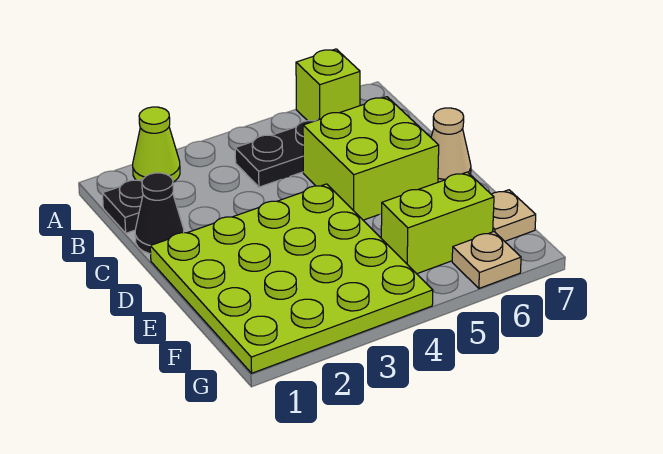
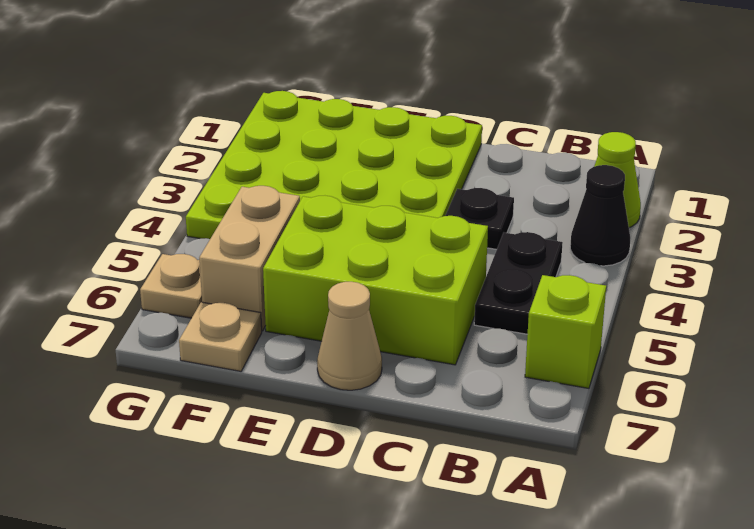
black 1x1 plate [102,179,143,233] -> black 1x1 plate moved to [445,188,514,249]
black 1x1 cone [135,173,184,254] -> black 1x1 cone moved to [570,165,630,266]
lime 2x2 brick [303,97,439,220] -> lime 2x3 brick [263,196,488,365]
lime 1x2 brick [381,172,494,274] -> tan 1x2 brick [199,186,300,331]

